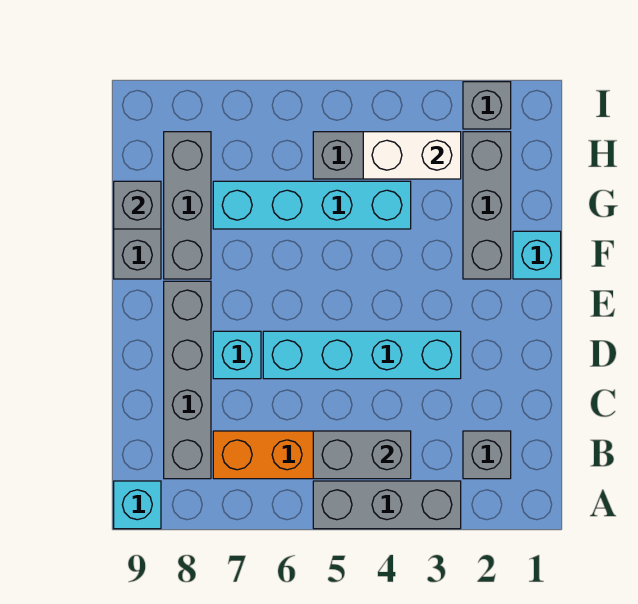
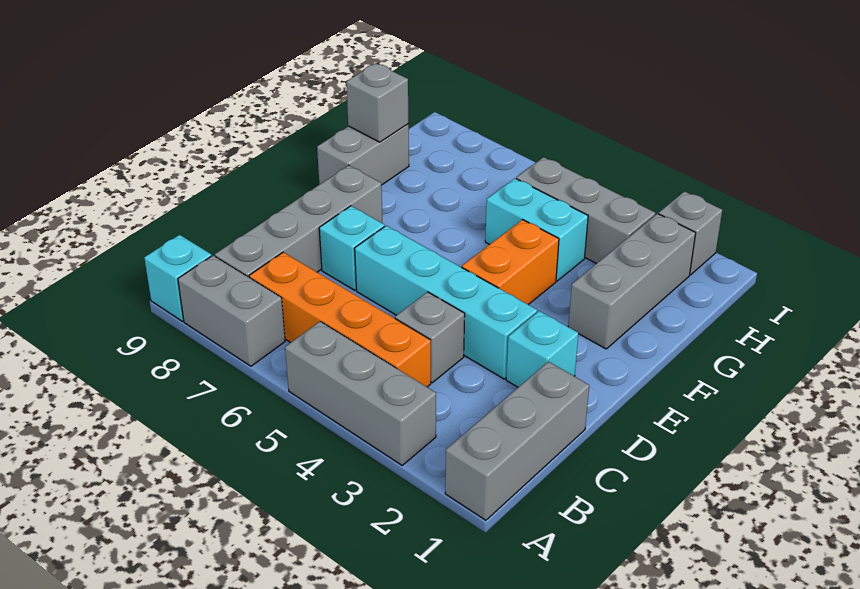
grey 1x1 brick [463,431,511,479] -> grey 1x1 brick moved to [395,292,465,383]
grey 1x2 brick [313,431,411,479] -> grey 1x2 brick moved to [178,256,285,366]
none -> orange 1x2 brick [462,220,559,305]
cyan 1x1 brick [513,231,561,279] -> cyan 1x1 brick moved to [506,311,578,387]
grey 1x3 brick [164,132,211,279] -> grey 1x3 brick moved to [445,362,589,520]
cyan 1x4 brick [213,181,411,229] -> cyan 1x2 brick [485,178,588,281]
white 1x2 brick [363,132,461,179] -> none

